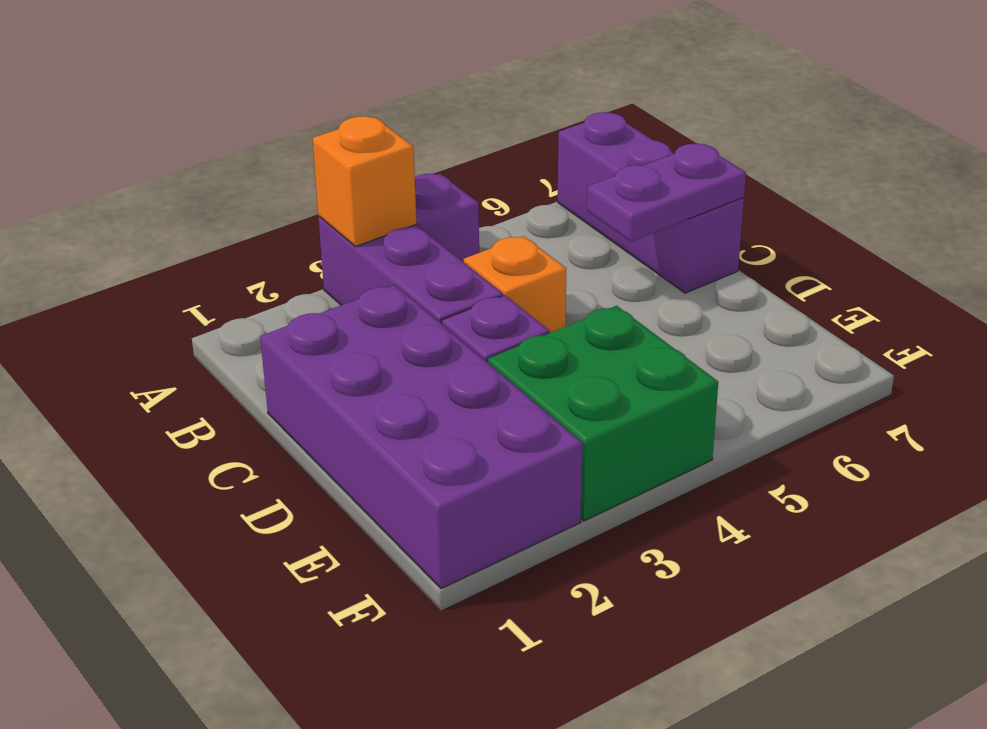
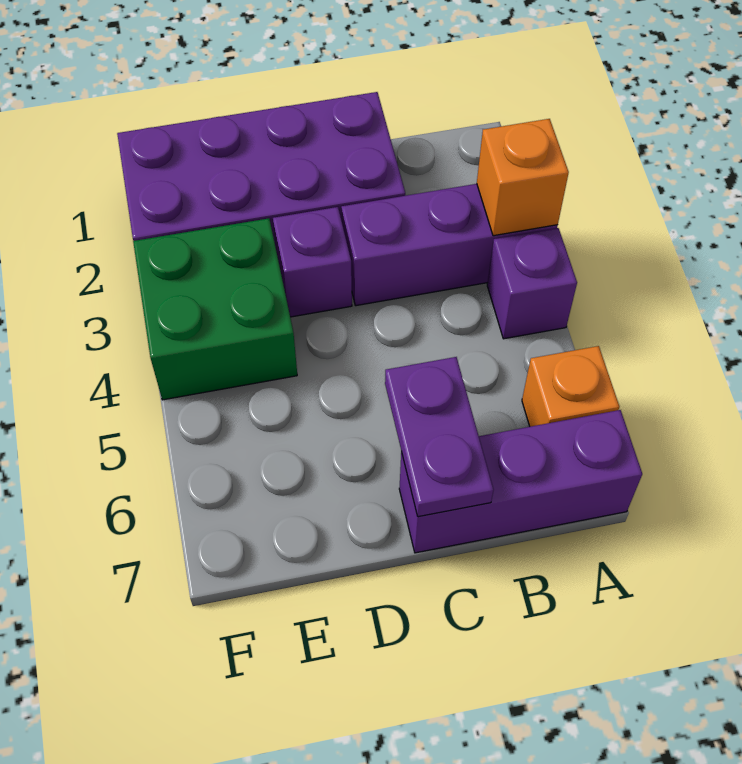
orange 1x1 brick [464,236,566,333] -> orange 1x1 brick moved to [522,346,619,427]

